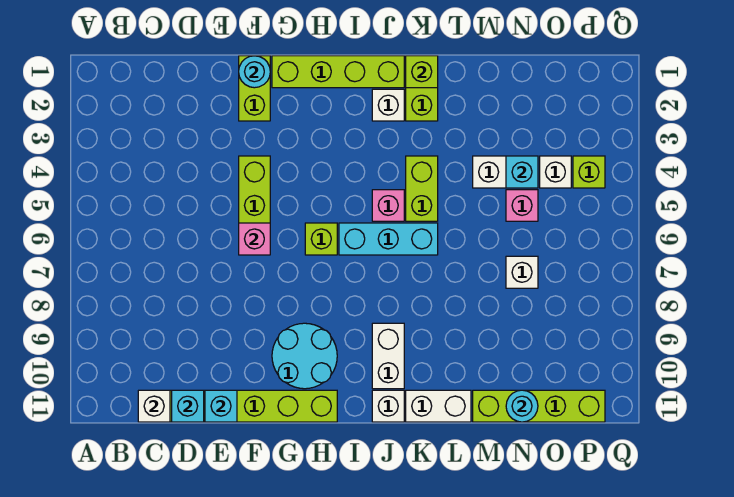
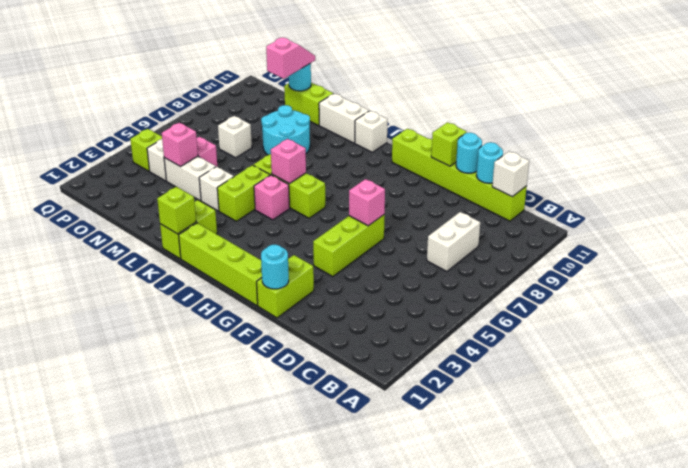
cyan 1x1 brick [172,390,204,422] -> cyan 1x1 round brick [476,142,503,183]
cyan 1x1 brick [205,390,237,422] -> cyan 1x1 round brick [456,133,482,173]
cyan 2x2 round brick [272,323,337,389] -> cyan 2x2 round brick moved to [261,105,310,155]
lime 1x1 brick [305,223,337,255] -> lime 1x1 brick moved to [431,122,467,166]
cyan 1x3 brick [339,223,438,255] -> lime 1x3 brick [253,154,325,218]
white 1x1 brick [372,89,404,121] -> white 1x1 brick moved to [199,167,234,211]
none -> pink 1x1 brick [271,139,306,184]
white 1x2 brick [372,323,404,389] -> white 1x2 brick moved to [427,212,480,271]
lime 1x4 brick [473,390,605,422] -> lime 1x2 brick [284,83,333,125]
cyan 1x1 brick [506,156,538,188] -> pink 1x1 brick [162,123,198,167]
none -> pink 1x2 slope [266,37,315,79]

